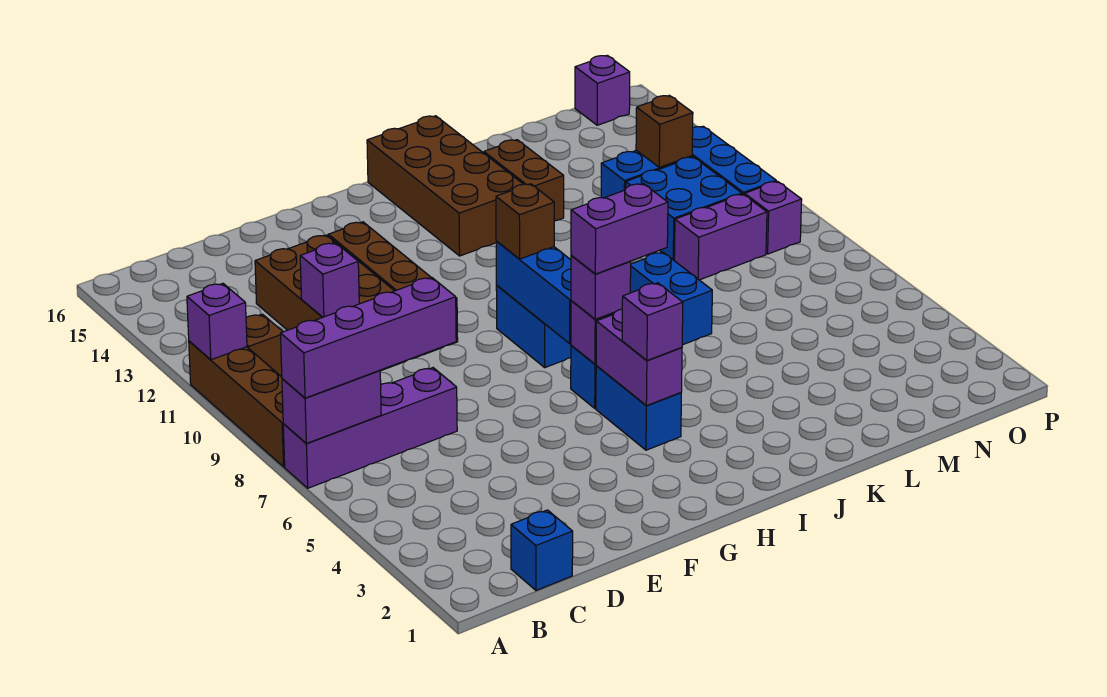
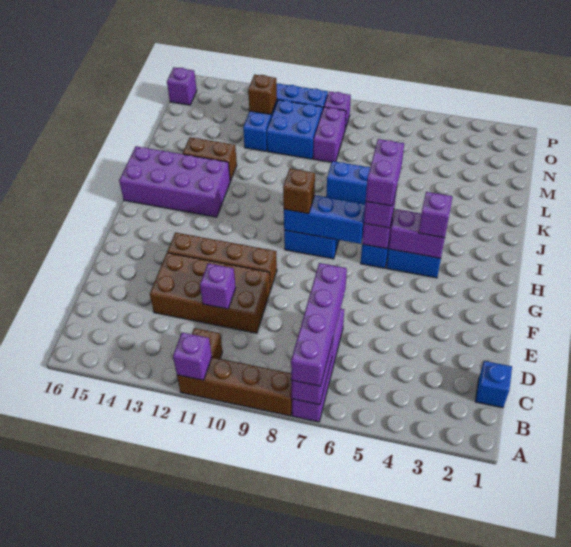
brown 2x4 brick [367,116,523,256] -> purple 2x4 brick [119,146,230,217]

